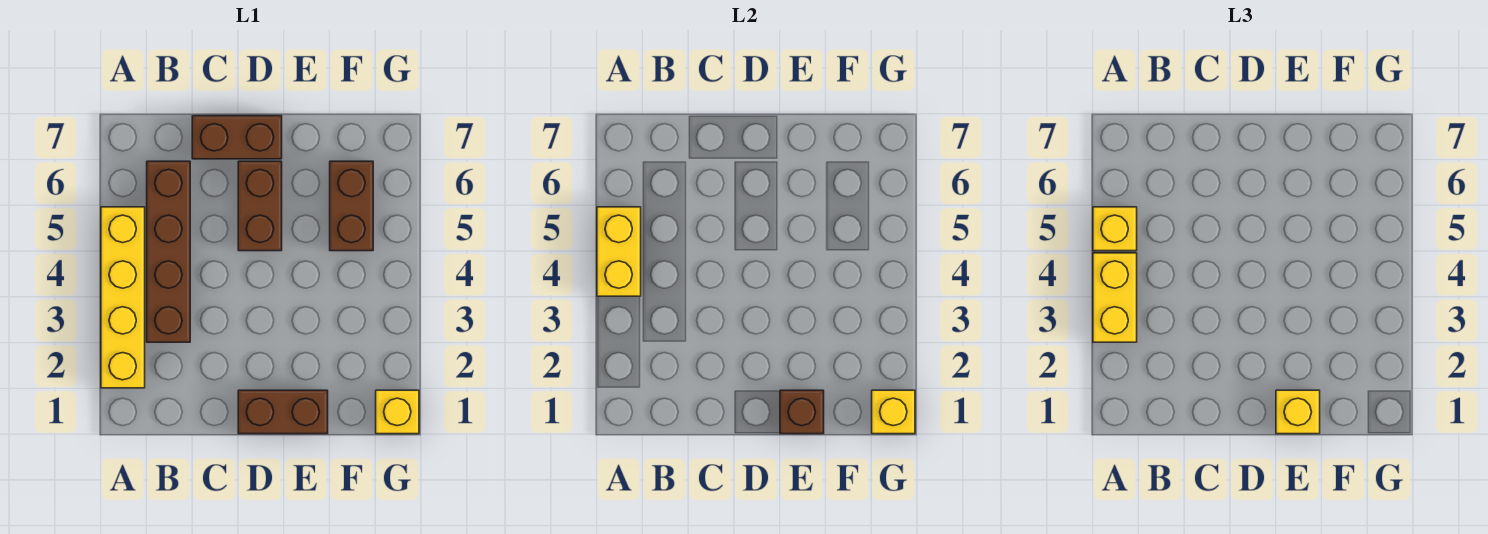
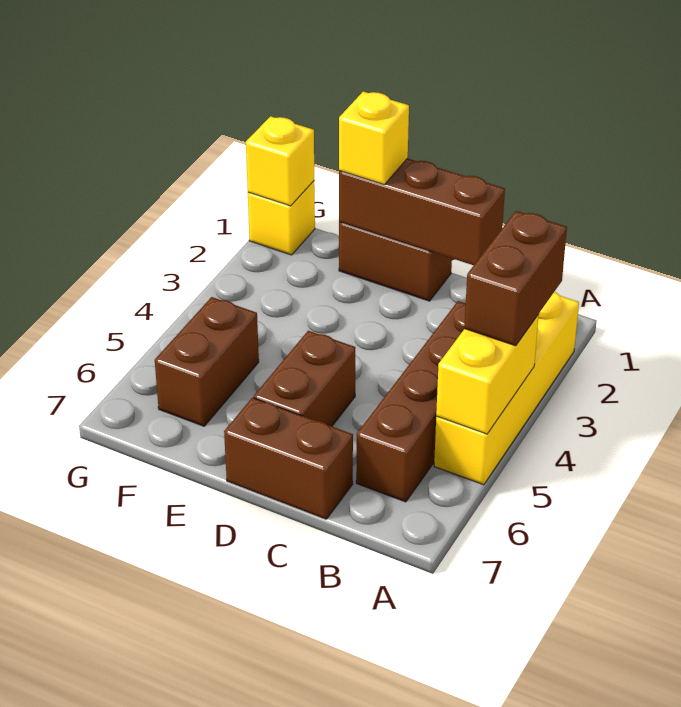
yellow 1x2 brick [1093,253,1137,342] -> brown 1x2 brick [464,211,567,346]
yellow 1x1 brick [1093,207,1137,251] -> none
brown 1x1 brick [780,390,824,434] -> brown 1x3 brick [339,158,505,265]

